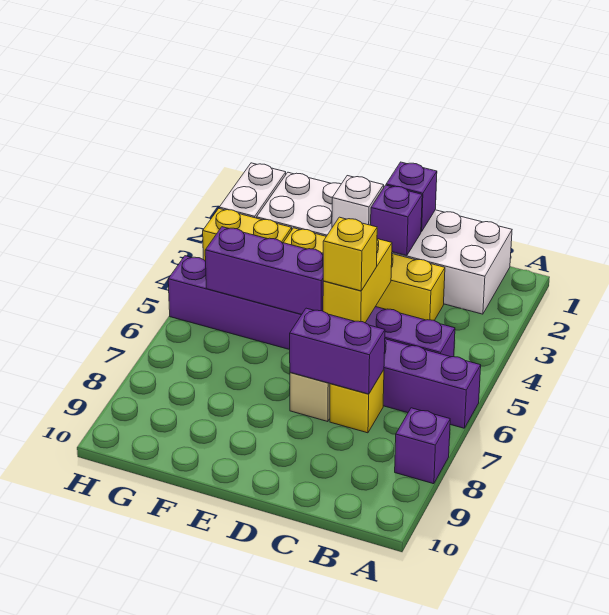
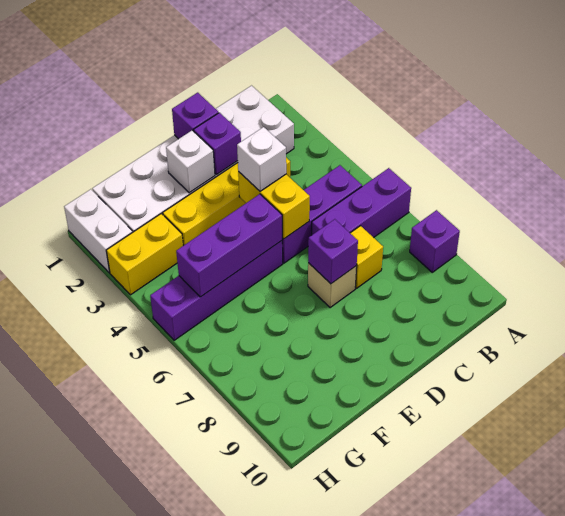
purple 1x2 brick [290,308,385,394] -> purple 1x1 brick [308,219,358,284]
none -> white 1x1 brick [237,127,286,191]
yellow 1x1 brick [323,217,377,291] -> none

